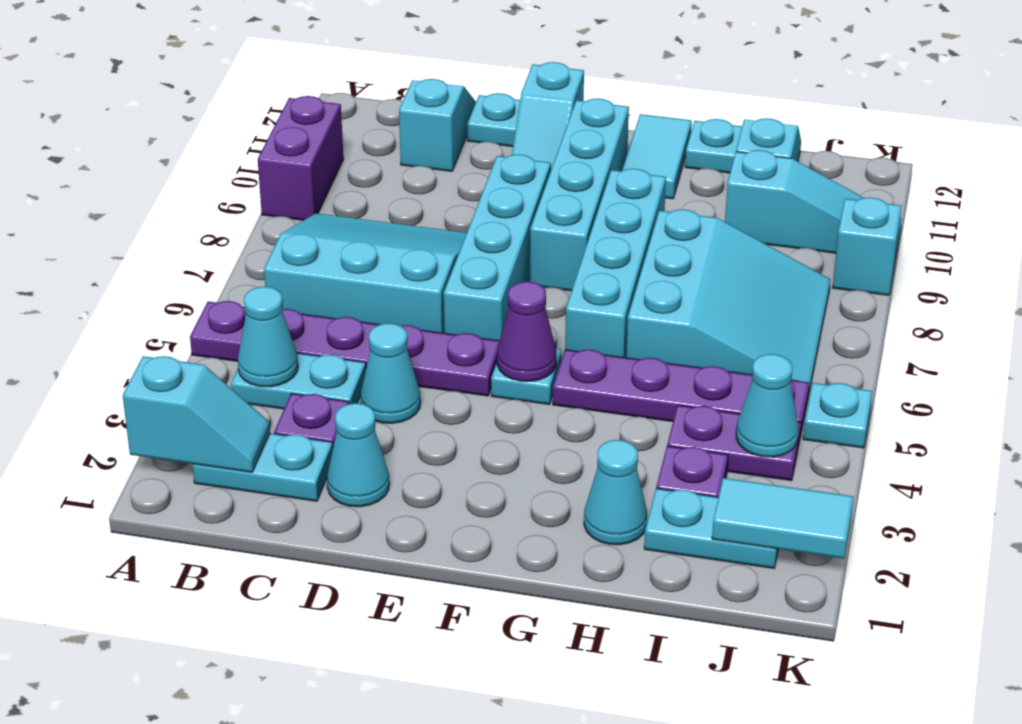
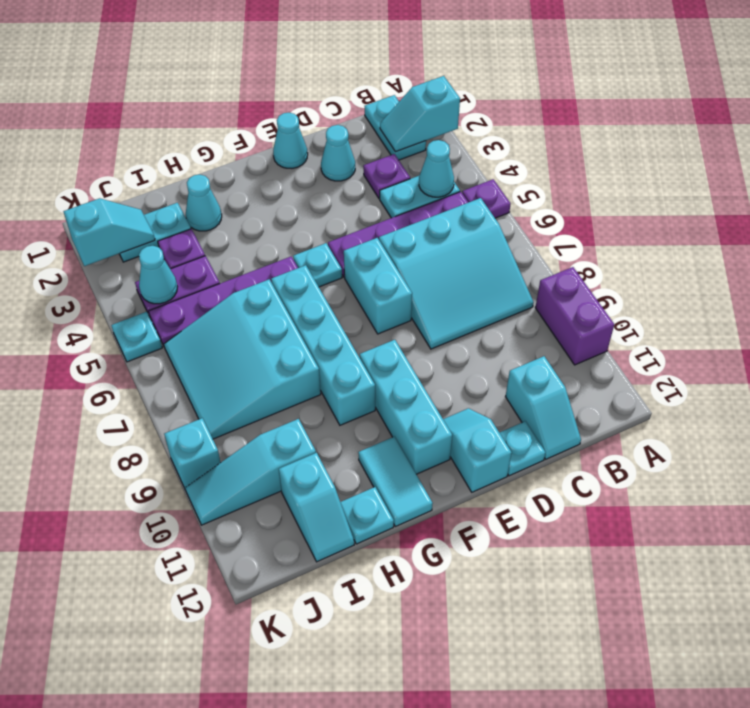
cyan 1x2 plate [193,433,333,501] -> cyan 1x2 plate turned to [365,95,426,160]
cyan 1x1 cone [360,323,421,423] -> cyan 1x1 cone moved to [273,113,308,168]
cyan 1x4 brick [444,154,551,341] -> cyan 1x2 brick [344,238,412,334]
purple 1x1 cone [497,282,556,381] -> none
cyan 1x4 brick [530,98,629,291] -> cyan 1x3 brick [360,340,452,474]
cyan 1x2 tile [712,478,854,559] -> cyan 1x2 slope [63,198,155,266]

